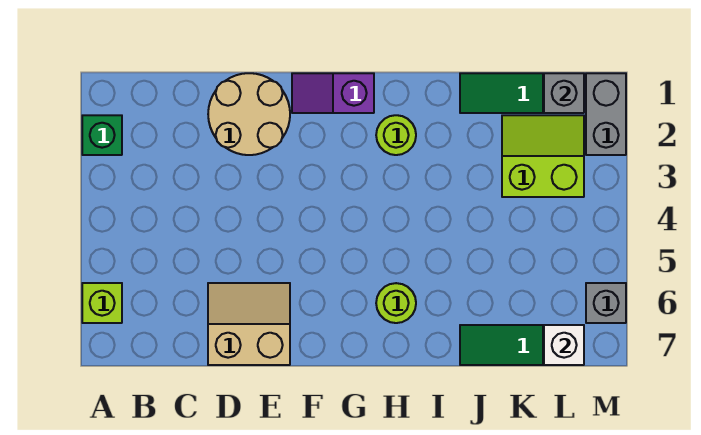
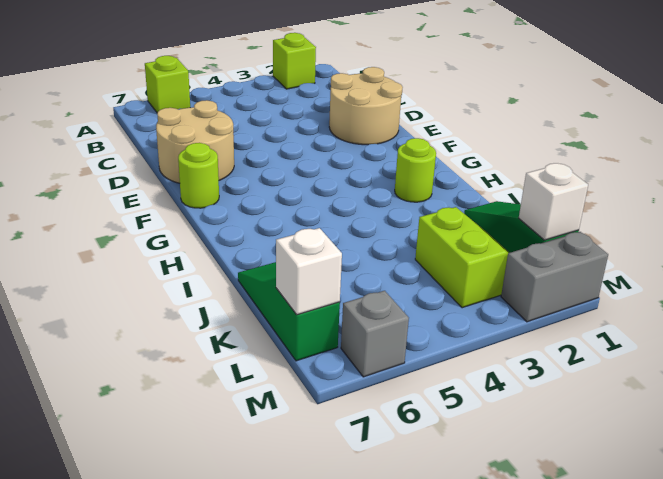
green 1x1 brick [82,115,122,155] -> lime 1x1 brick [273,33,316,89]
tan 2x2 slope [208,283,290,365] -> tan 2x2 round brick [156,100,234,183]
purple 1x2 slope [292,73,374,113] -> none
lime 1x1 round brick [376,283,416,323] -> lime 1x1 round brick moved to [178,143,219,208]
grey 1x1 brick [544,73,584,113] -> white 1x1 brick [519,163,588,240]

